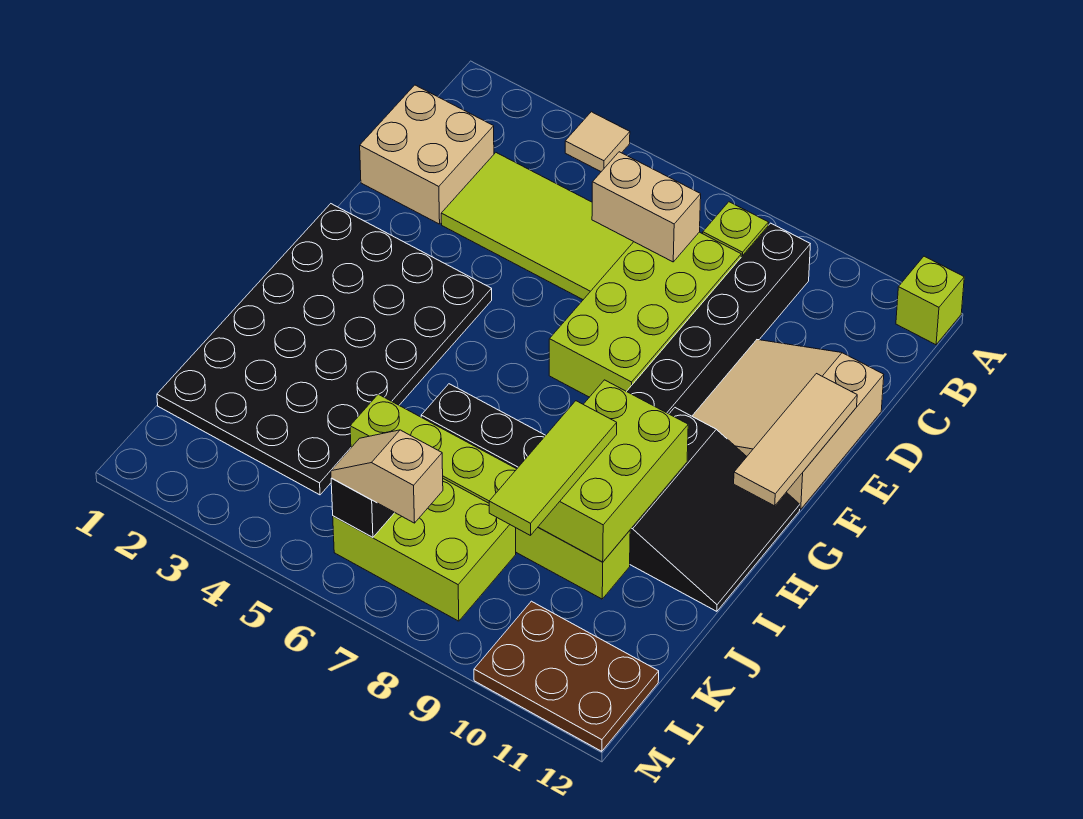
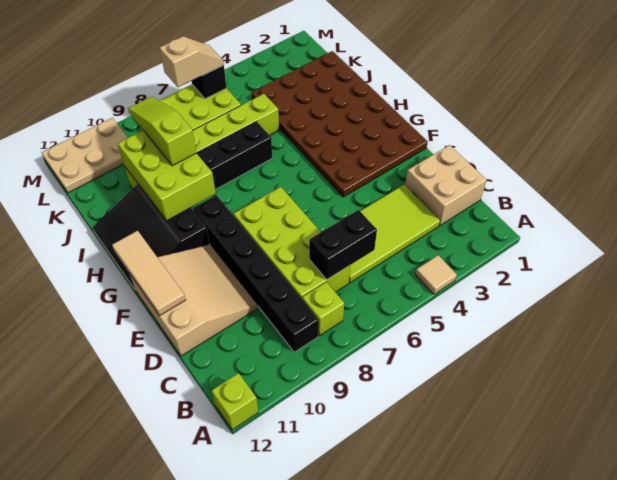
tan 1x2 brick [592,152,701,262] -> black 1x2 brick [309,210,377,279]
black 4x6 plate [157,204,492,495] -> brown 4x6 plate [252,51,428,197]
lime 1x3 tile [489,401,617,536] -> lime 1x3 slope [128,97,196,166]
brown 2x3 plate [474,601,659,751] -> tan 2x3 plate [42,118,128,193]

